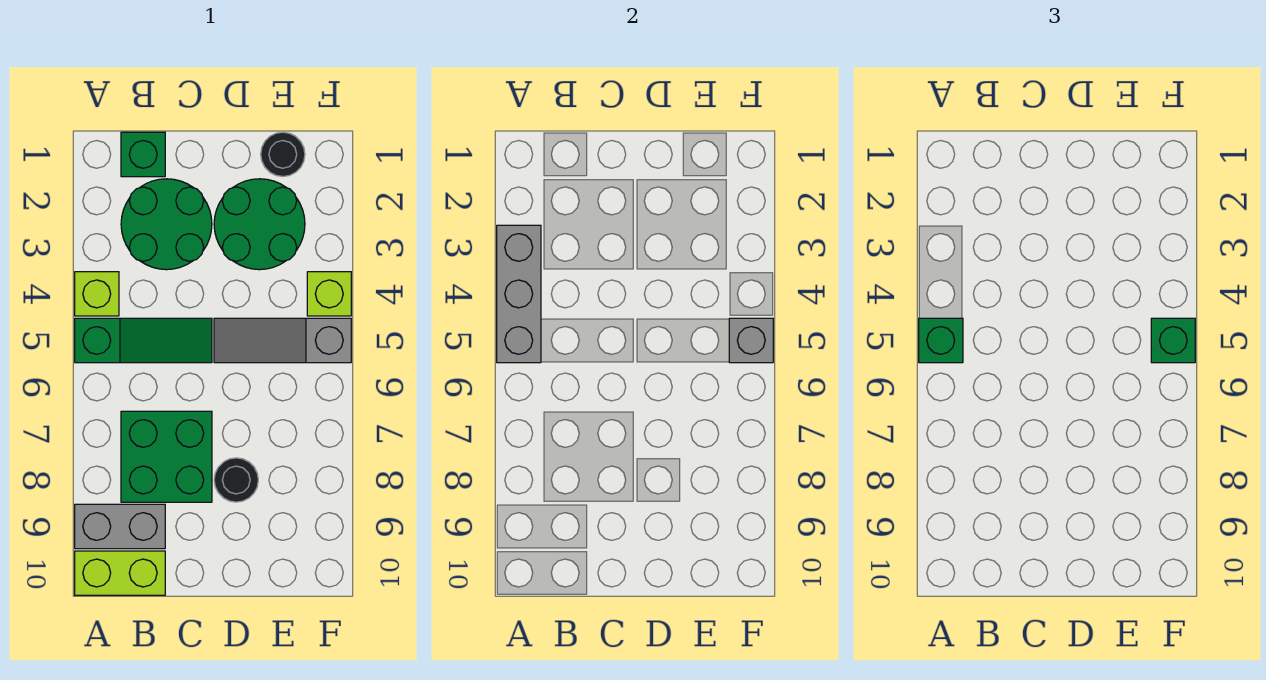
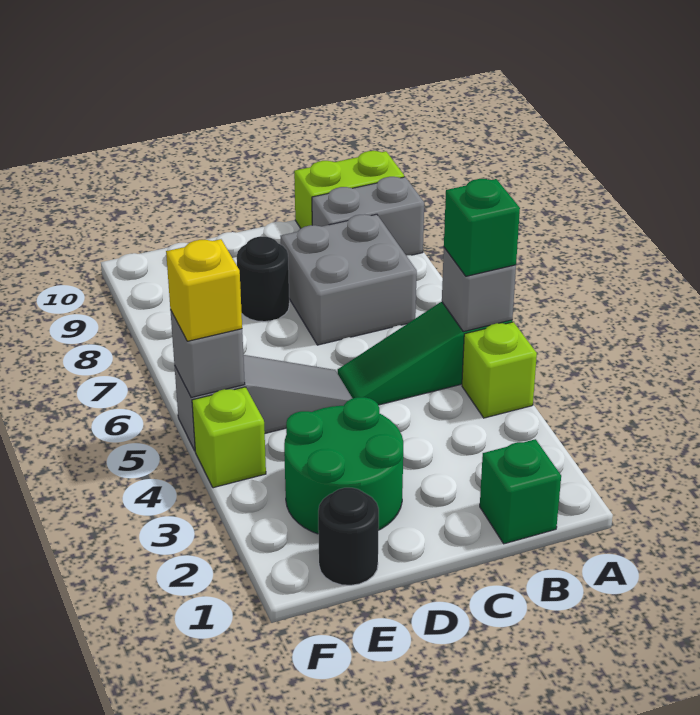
grey 1x3 brick [497,225,541,363] -> grey 1x1 brick [442,248,516,332]
green 2x2 round brick [121,179,212,270] -> none
green 2x2 brick [121,411,212,502] -> grey 2x2 brick [280,214,417,345]
green 1x1 brick [1151,318,1195,363] -> yellow 1x1 brick [166,239,242,341]

